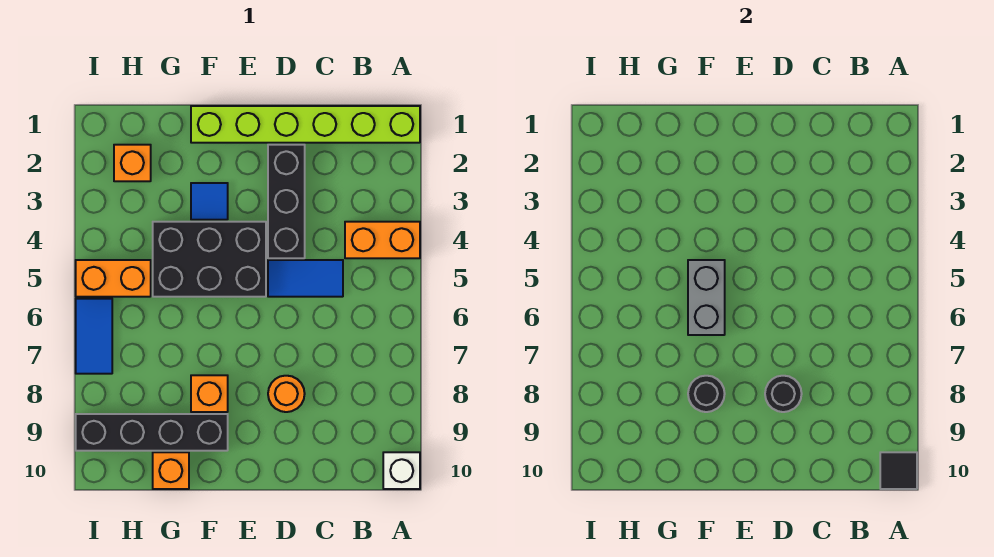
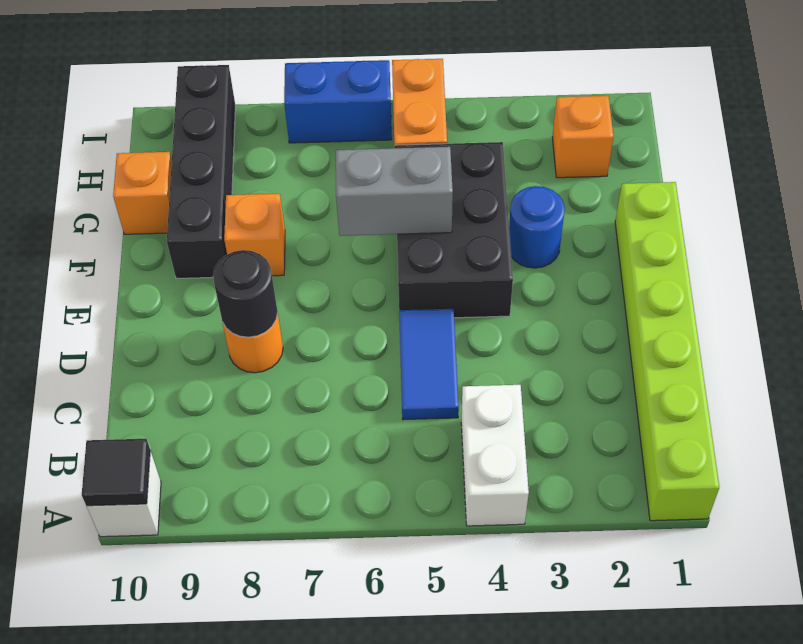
orange 1x2 brick [345,222,420,258] -> white 1x2 brick [461,385,529,526]
black 1x3 brick [268,145,305,258] -> none
blue 1x1 tile [191,183,228,220] -> blue 1x1 round brick [509,186,565,268]
black 1x1 round brick [688,376,725,412] -> none
blue 1x2 tile [76,299,112,374] -> blue 1x2 brick [284,60,392,143]

